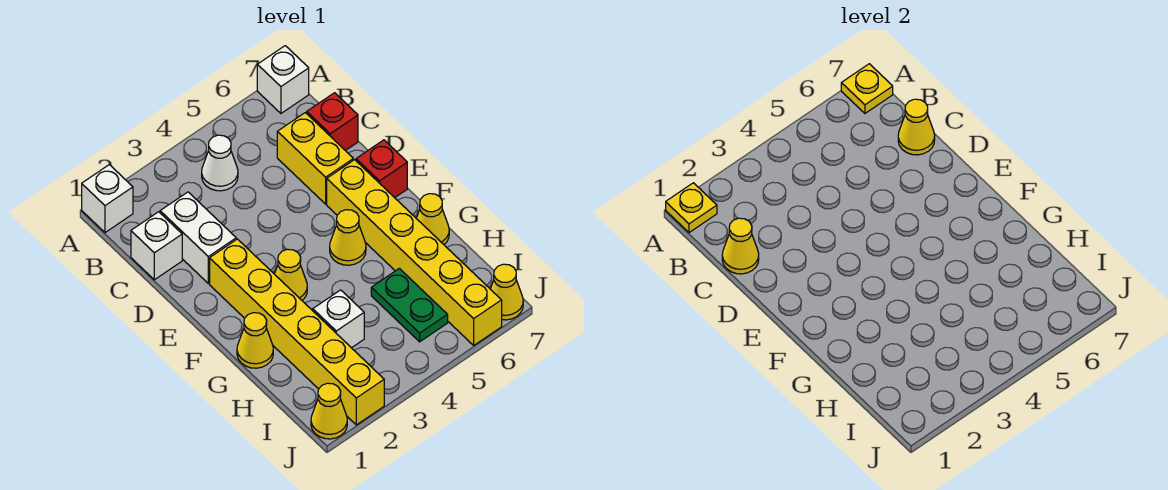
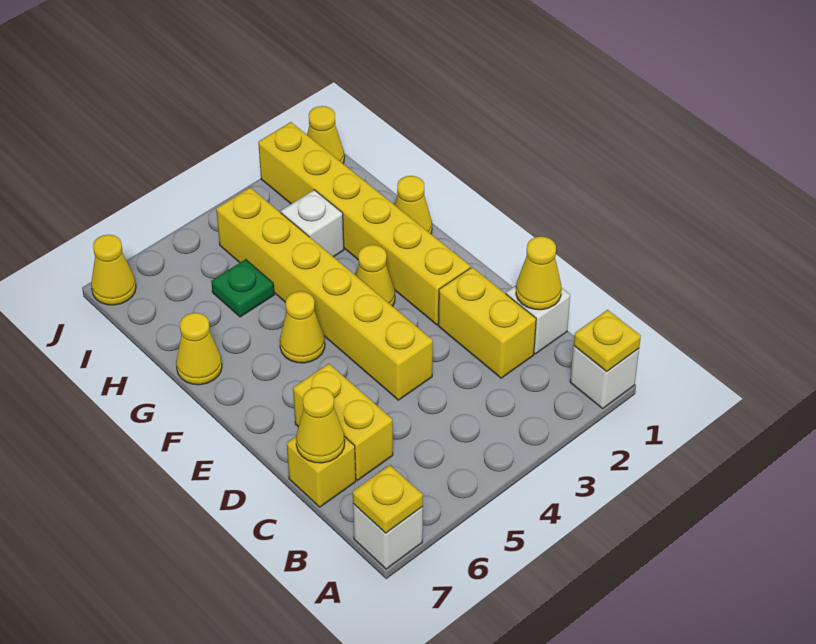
white 1x1 cone [202,135,238,191] -> none
white 1x2 brick [160,192,236,283] -> yellow 1x2 brick [438,267,536,378]
red 1x1 brick [307,93,358,151] -> yellow 1x1 brick [287,437,356,507]
yellow 1x6 brick [327,160,502,345] -> yellow 1x6 brick moved to [216,188,433,400]
red 1x1 brick [356,140,407,198] -> none
green 1x2 plate [371,268,448,342] -> green 1x1 plate [211,259,274,317]

